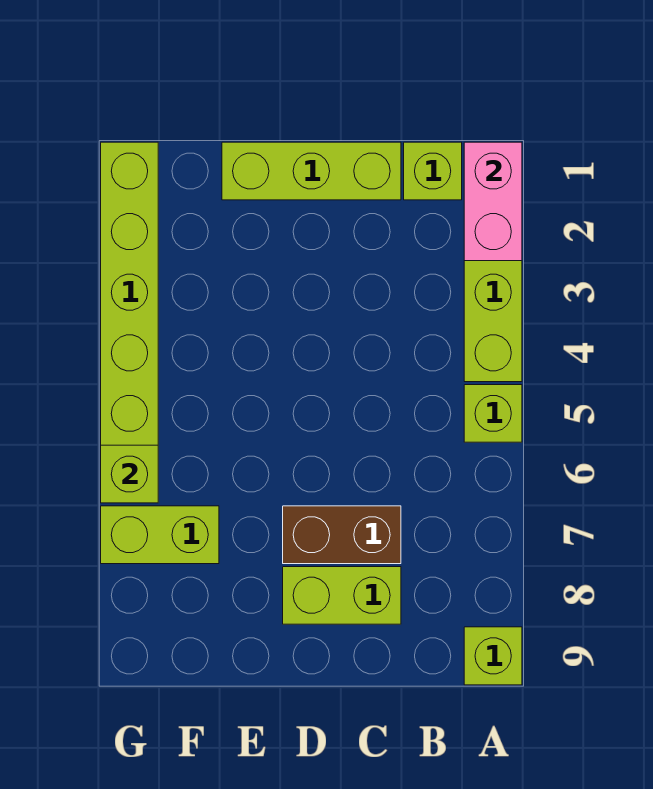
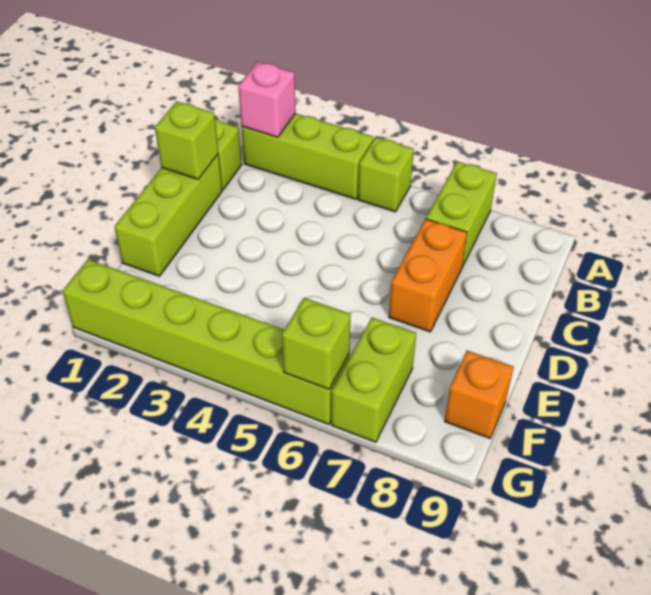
pink 1x2 brick [464,142,522,261] -> pink 1x1 brick [238,62,296,137]
lime 1x1 brick [464,627,522,685] -> lime 1x1 brick moved to [155,101,218,179]
brown 1x2 brick [283,506,401,564] -> orange 1x2 brick [389,219,467,332]
lime 1x2 brick [283,567,401,624] -> lime 1x2 brick moved to [426,162,497,267]
none -> orange 1x1 brick [445,351,513,438]

